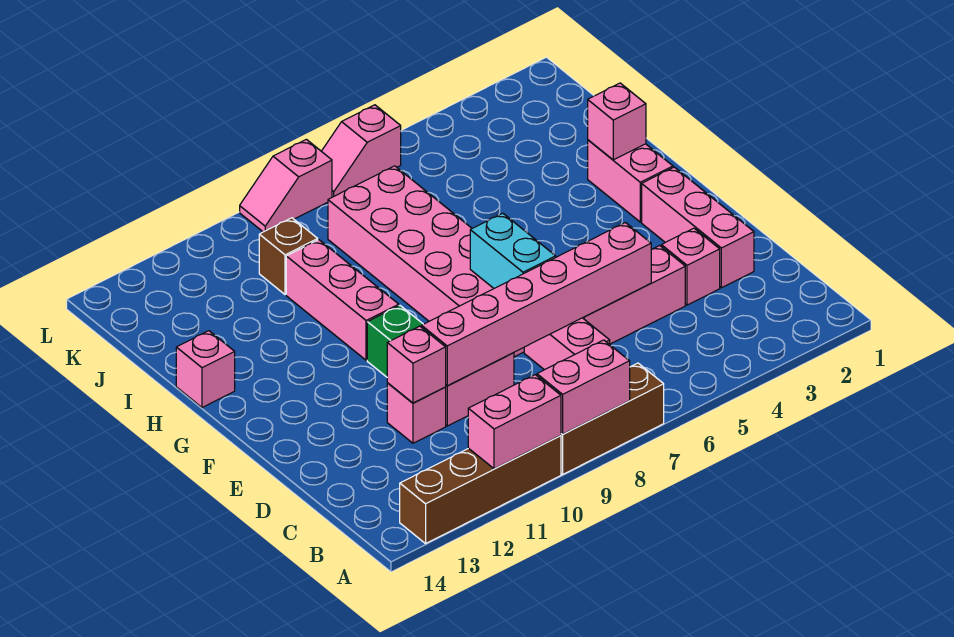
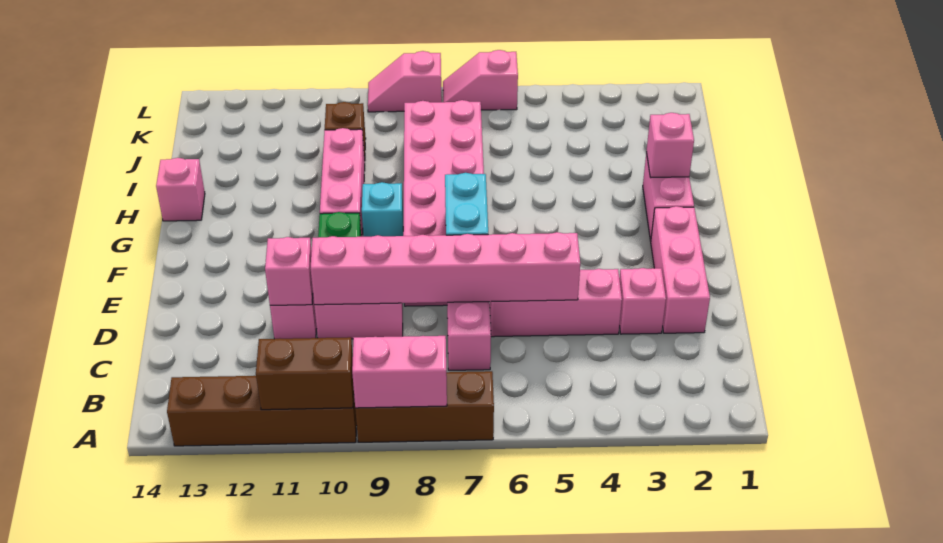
pink 1x2 brick [468,375,561,469] -> brown 1x2 brick [256,337,354,410]
none -> cyan 1x1 brick [362,182,403,237]

